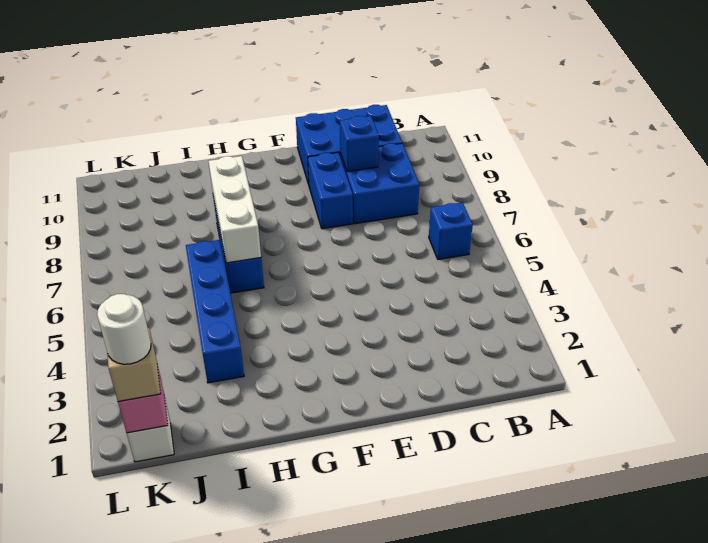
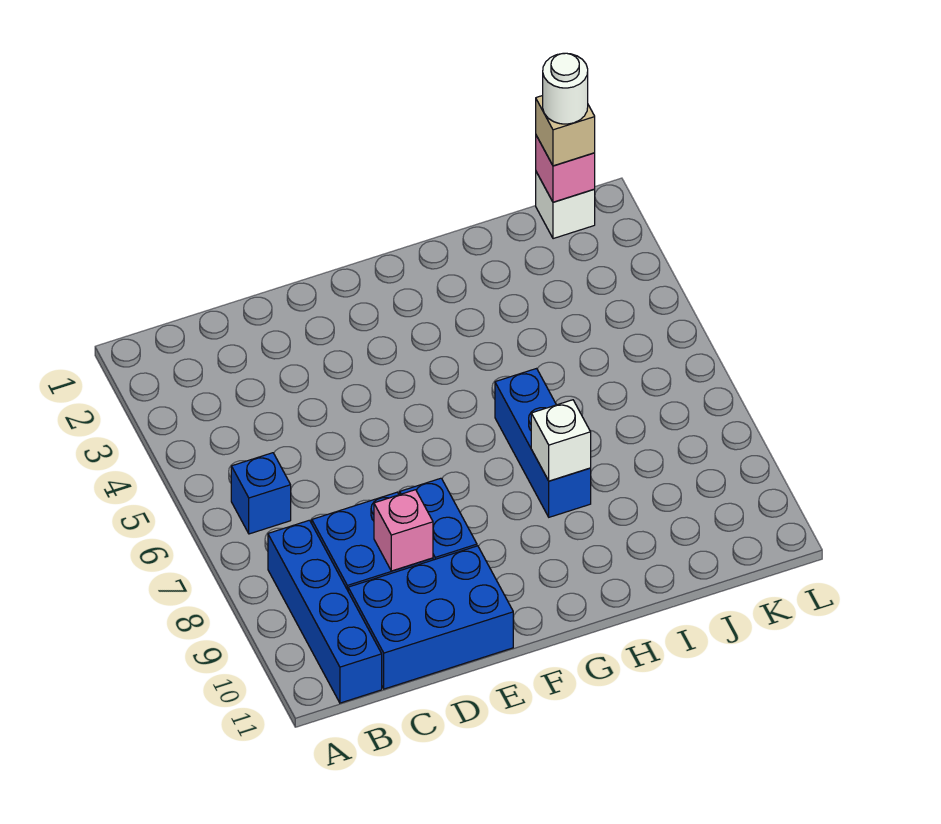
blue 1x1 brick [340,116,379,172] -> pink 1x1 brick [374,490,433,571]
white 1x3 brick [209,156,261,263] -> white 1x1 brick [531,400,591,481]
blue 1x4 brick [186,240,244,383] -> blue 1x4 brick moved to [268,520,382,703]

